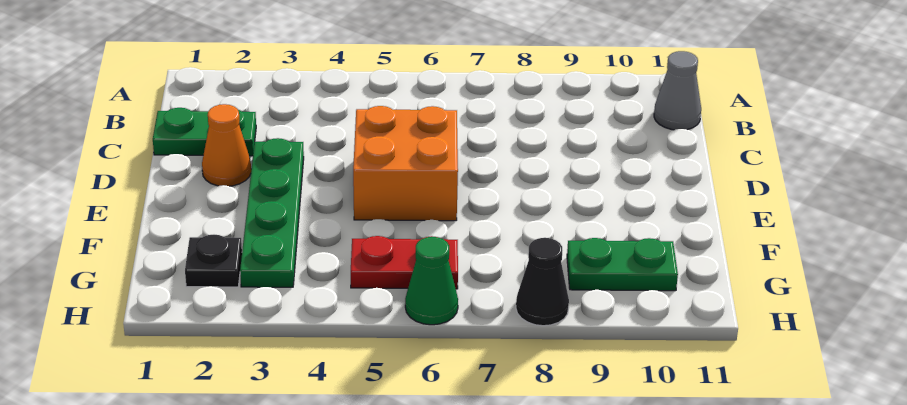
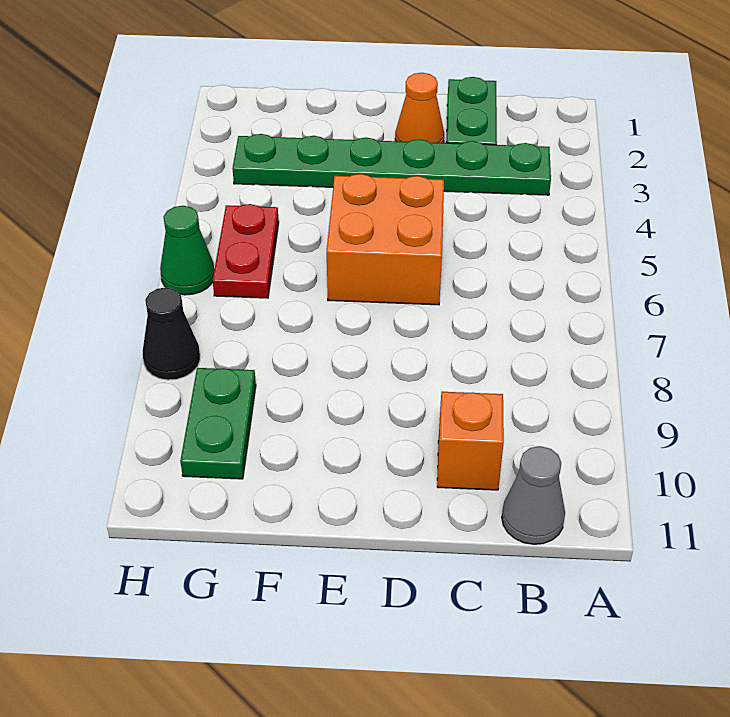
none -> orange 1x1 brick [437,392,504,490]
green 1x4 plate [240,138,304,287] -> green 1x6 plate [232,134,551,195]
black 1x1 plate [185,235,242,287] -> none

